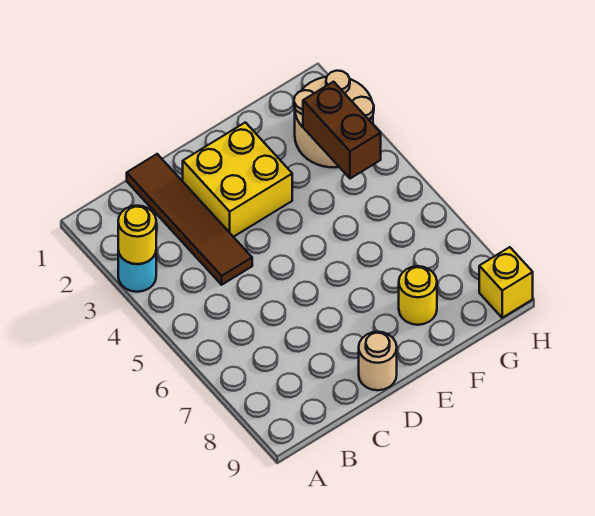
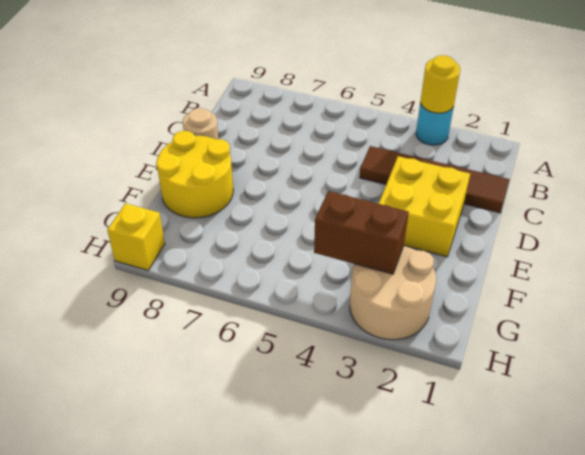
yellow 1x1 round brick [399,266,437,325] -> yellow 2x2 round brick [156,131,233,218]

